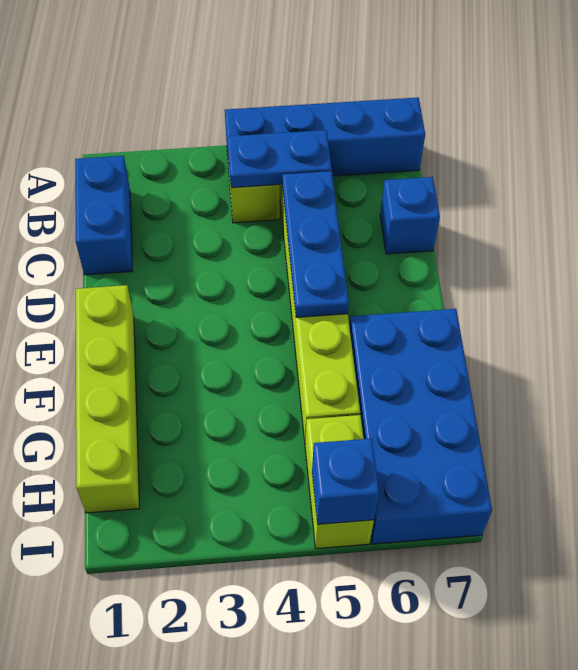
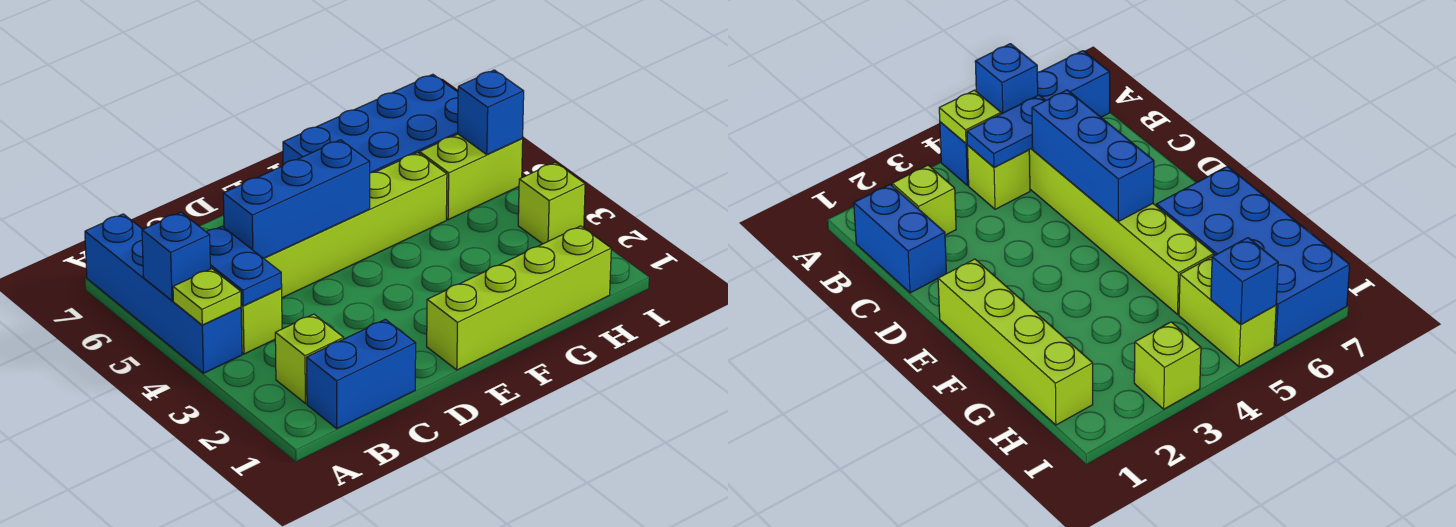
none -> lime 1x1 plate [173,269,241,325]
none -> lime 1x1 brick [275,314,344,404]
blue 1x3 plate [282,171,349,317] -> blue 1x3 brick [223,140,370,258]
blue 1x1 brick [380,177,440,254] -> blue 1x1 brick moved to [142,212,210,301]
none -> lime 1x1 brick [518,162,585,244]

